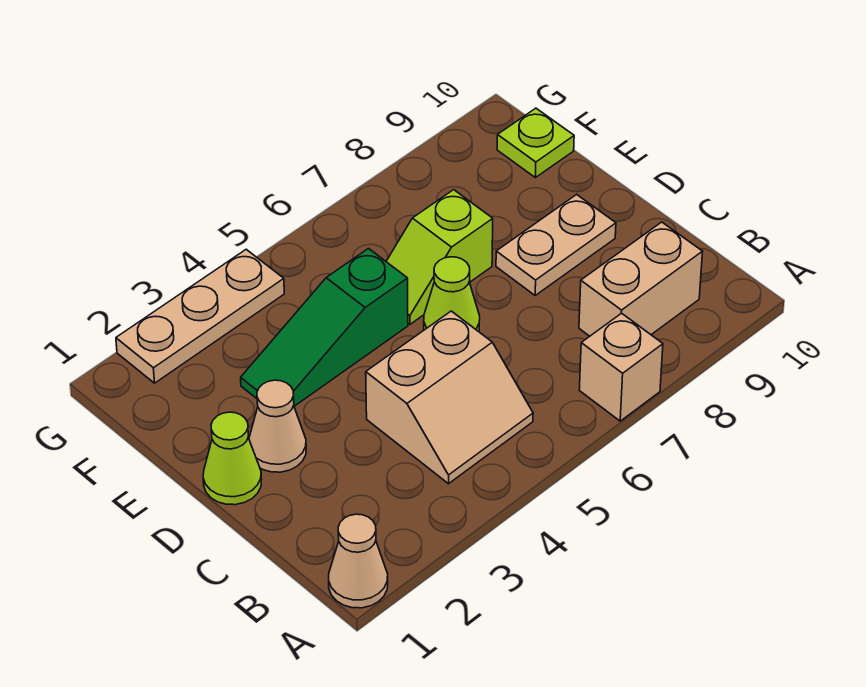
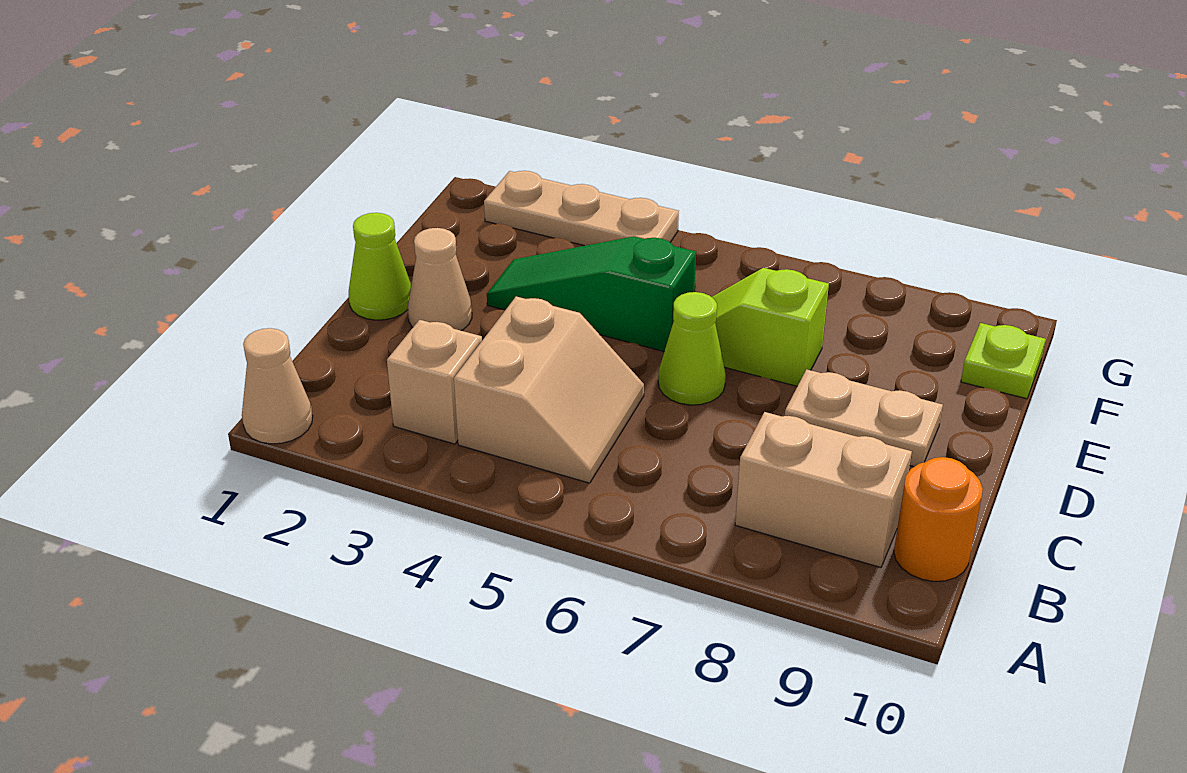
tan 1x1 brick [579,313,663,421] -> tan 1x1 brick moved to [387,320,482,444]
tan 2x2 slope [366,311,533,484] -> tan 2x2 slope turned to [454,296,644,483]
none -> orange 1x1 round brick [894,457,983,581]

